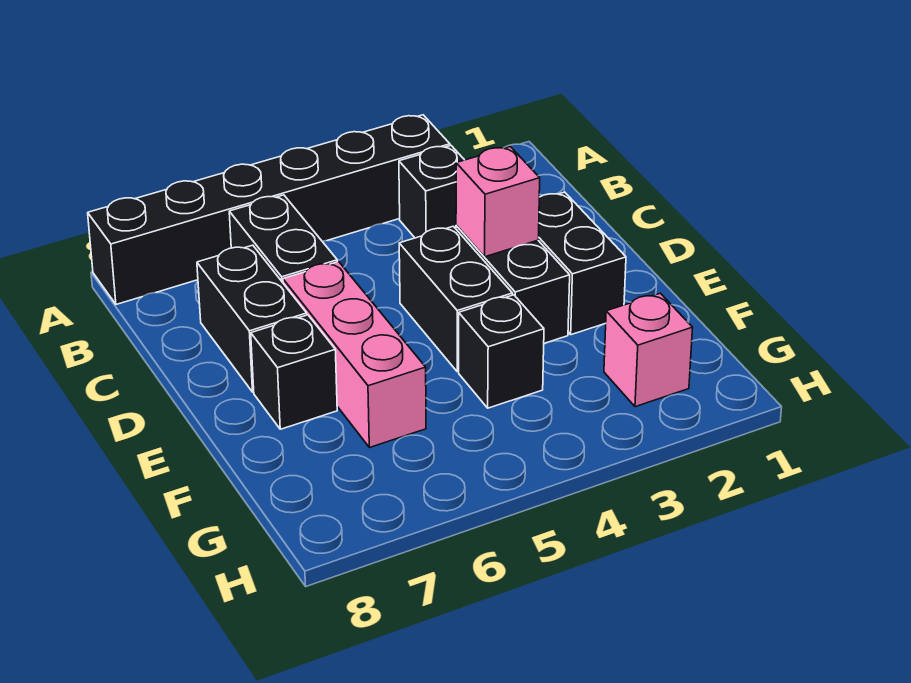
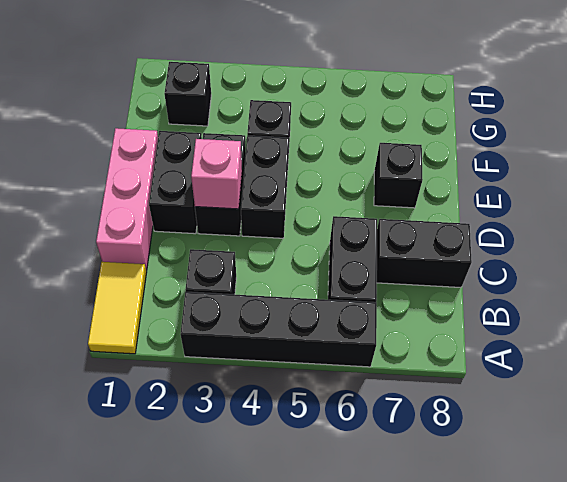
none -> yellow 1x2 tile [88,262,147,354]
black 1x6 brick [88,115,450,304] -> black 1x4 brick [181,292,377,367]
black 1x2 brick [197,245,307,392] -> black 1x2 brick turned to [377,219,472,288]
pink 1x3 brick [283,262,426,448] -> pink 1x3 brick moved to [96,128,158,270]
pink 1x1 brick [604,293,693,407] -> black 1x1 brick [164,62,211,126]

